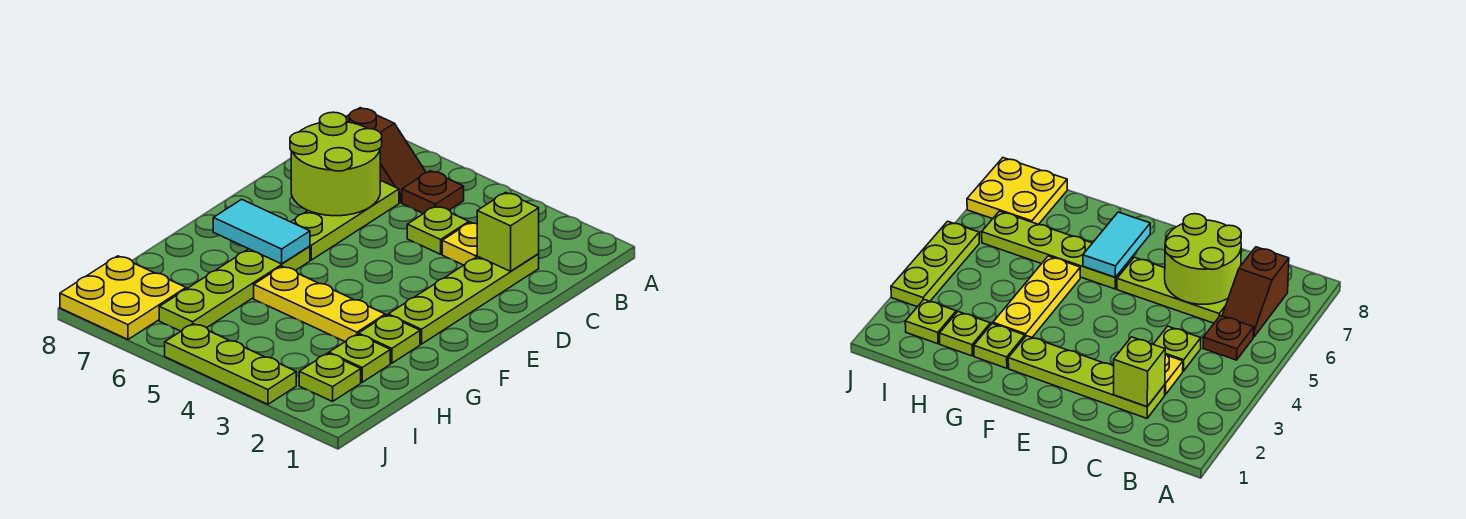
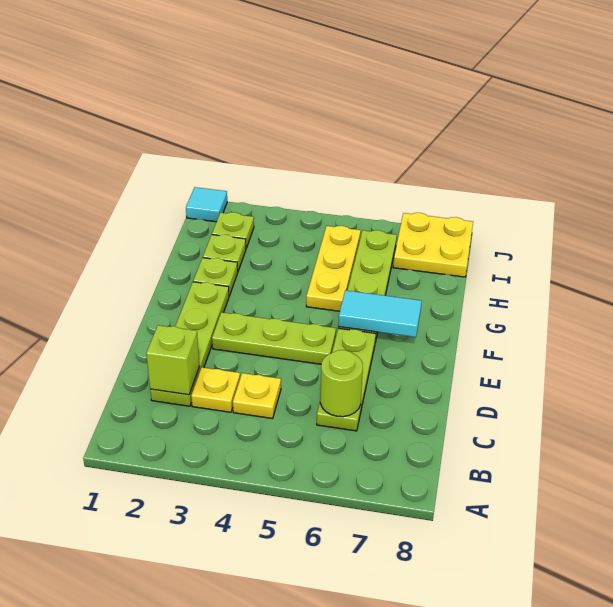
brown 1x1 plate [402,171,464,214] -> none
brown 1x2 slope [346,108,426,203] -> none
lime 1x1 plate [407,206,469,254] -> yellow 1x1 plate [233,373,281,419]
lime 2x2 round brick [290,112,382,216] -> lime 1x1 round brick [320,350,363,417]
yellow 1x3 plate [254,266,385,342] -> yellow 1x3 plate turned to [306,226,361,311]
none -> cyan 1x1 tile [186,187,227,222]
lime 1x3 plate [165,324,296,404] -> lime 1x3 plate moved to [212,312,336,364]

